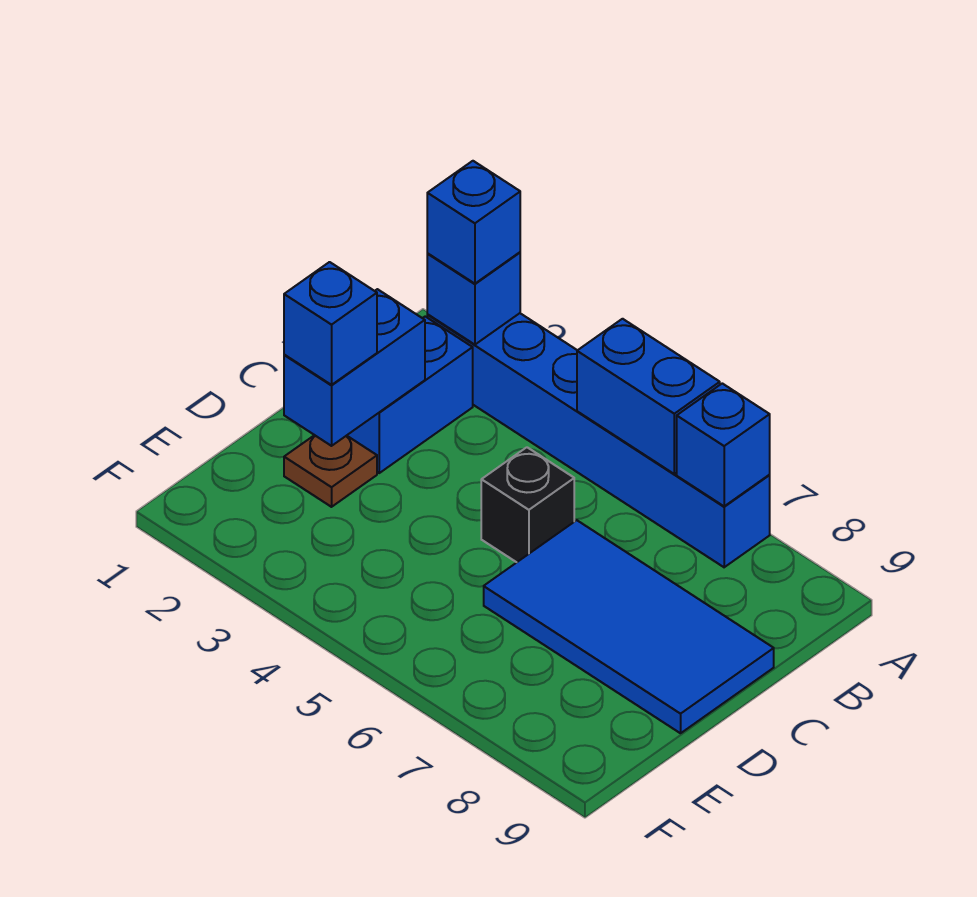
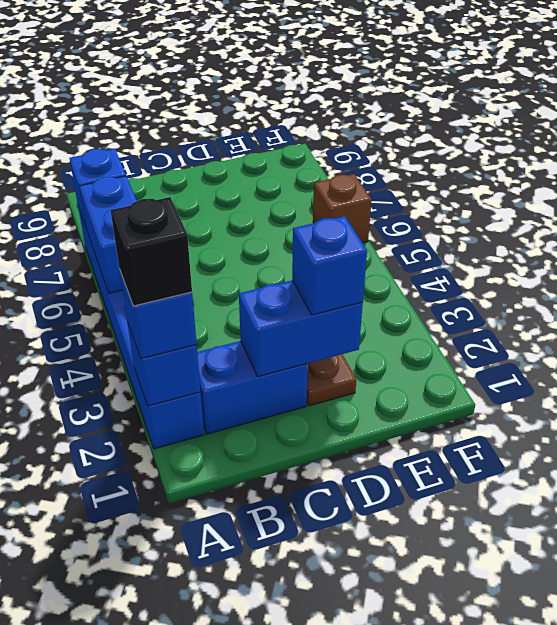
black 1x1 brick [481,447,574,562] -> black 1x1 brick moved to [111,197,192,306]
blue 2x4 tile [484,520,774,733] -> none
none -> brown 1x1 brick [313,174,372,243]

